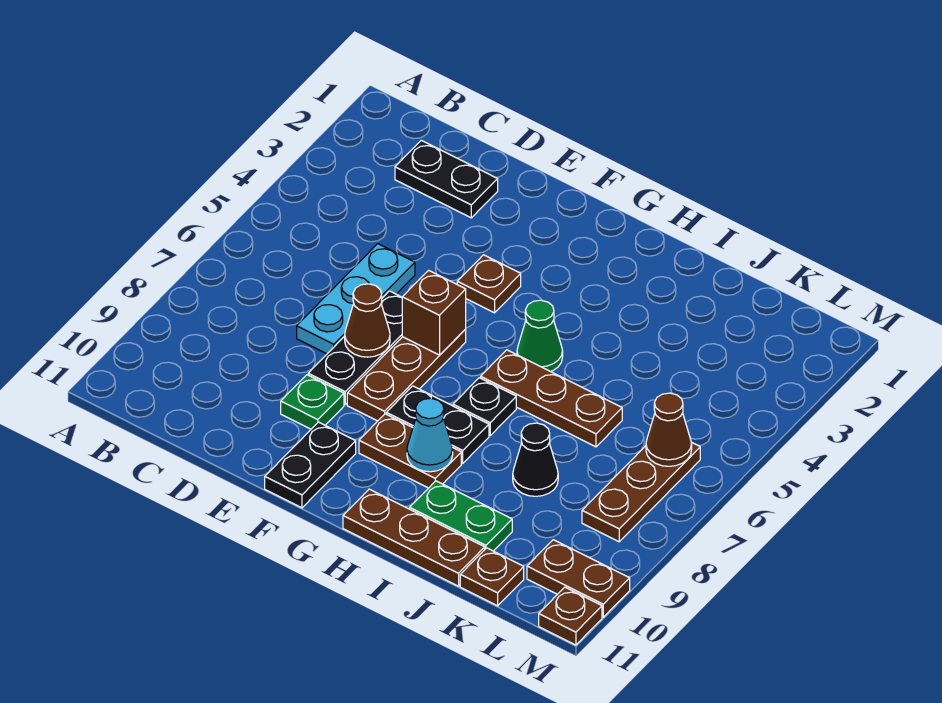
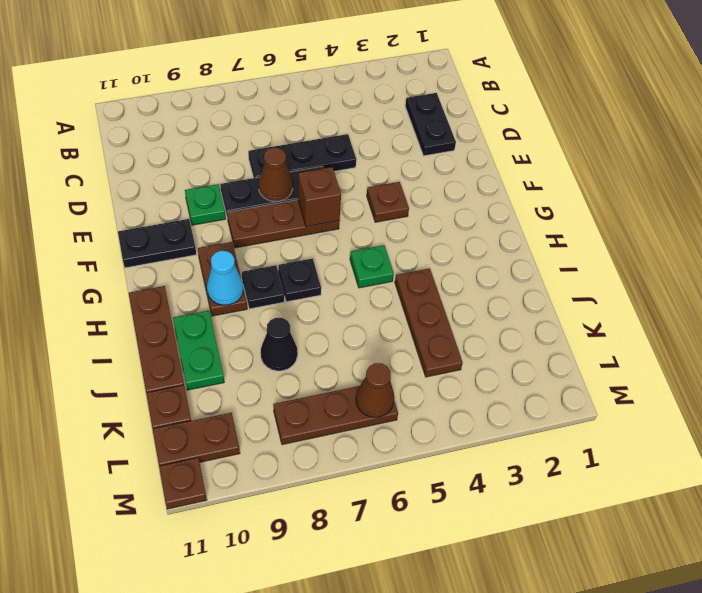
cyan 1x3 plate [297,244,415,354] -> black 1x3 plate [248,134,356,178]
black 1x2 plate [386,386,489,463] -> black 1x1 plate [242,265,284,309]
green 1x1 cone [517,300,563,372] -> green 1x1 plate [350,245,394,288]
brown 1x3 plate [481,350,622,447] -> brown 1x3 plate moved to [395,268,463,377]
brown 1x2 plate [527,540,630,617] -> brown 1x2 plate turned to [153,413,240,466]

